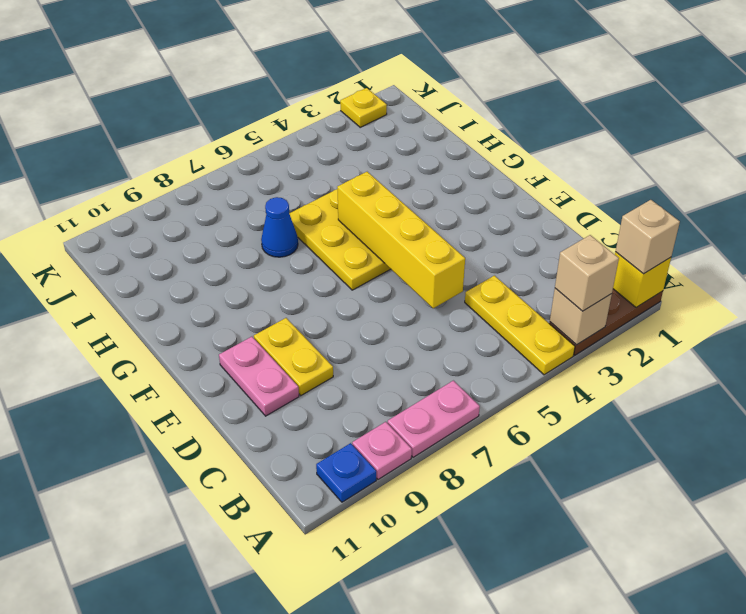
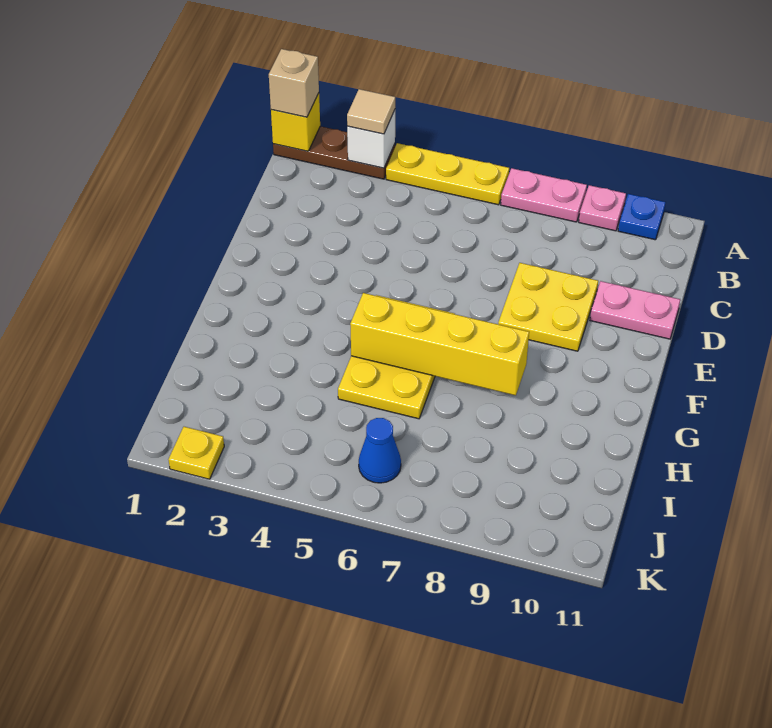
tan 1x1 brick [550,288,612,345] -> white 1x1 brick [347,110,395,168]
tan 1x1 brick [555,235,619,311] -> tan 1x1 tile [347,89,395,134]
yellow 1x3 plate [465,276,575,375] -> yellow 1x3 plate turned to [386,143,509,205]
yellow 1x4 brick [337,172,465,308] -> yellow 1x4 brick turned to [350,293,529,395]
yellow 1x2 plate [254,318,333,396] -> yellow 2x2 plate [498,263,598,351]
pink 1x2 plate [219,337,299,416] -> pink 1x2 plate turned to [590,281,680,339]
blue 1x1 cone [261,197,298,257] -> blue 1x1 cone moved to [359,418,401,483]

